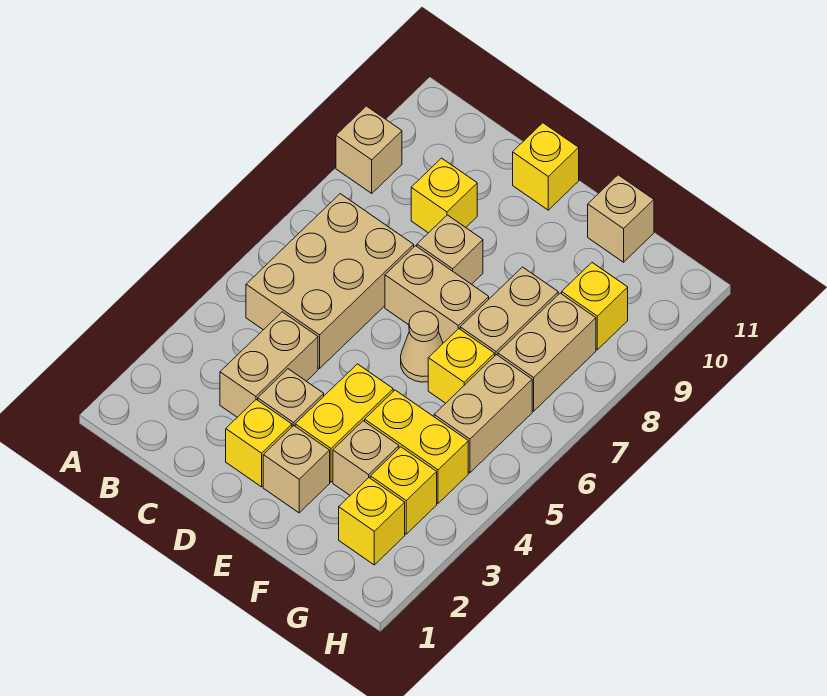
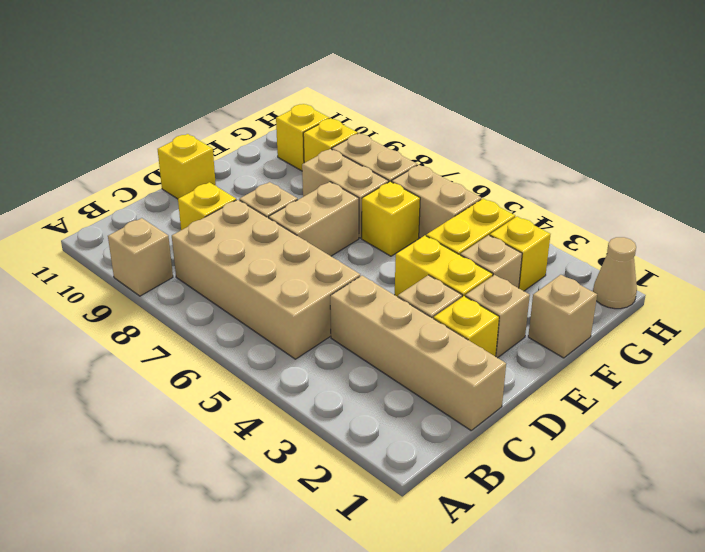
tan 2x3 brick [246,194,414,369] -> tan 2x4 brick [172,200,360,359]
tan 1x2 brick [220,312,318,417] -> tan 1x4 brick [330,276,506,430]
tan 1x1 cone [401,311,443,382] -> tan 1x1 cone moved to [593,237,637,309]
tan 1x1 brick [588,175,654,262] -> tan 1x1 brick moved to [528,275,597,358]
yellow 1x1 brick [339,478,405,565] -> yellow 1x1 brick moved to [276,104,329,171]

